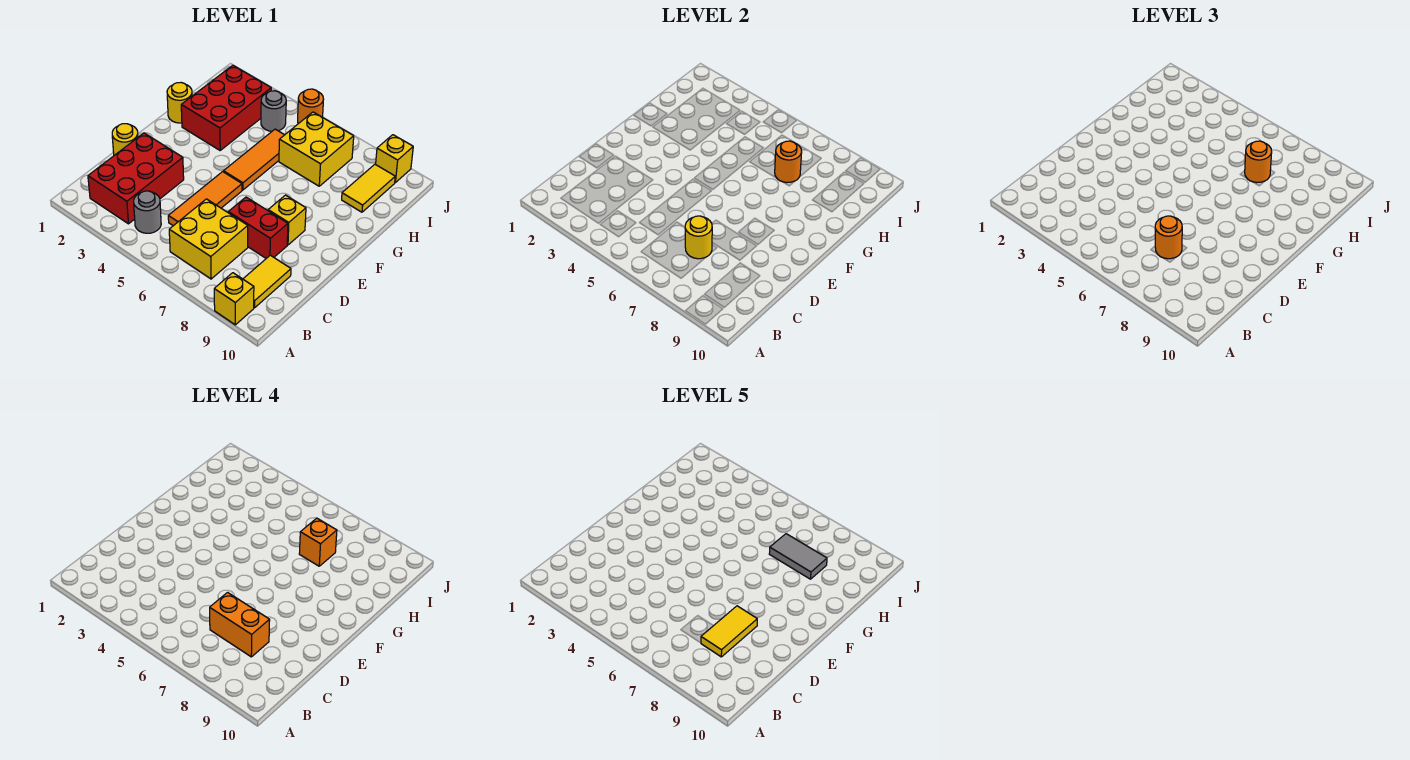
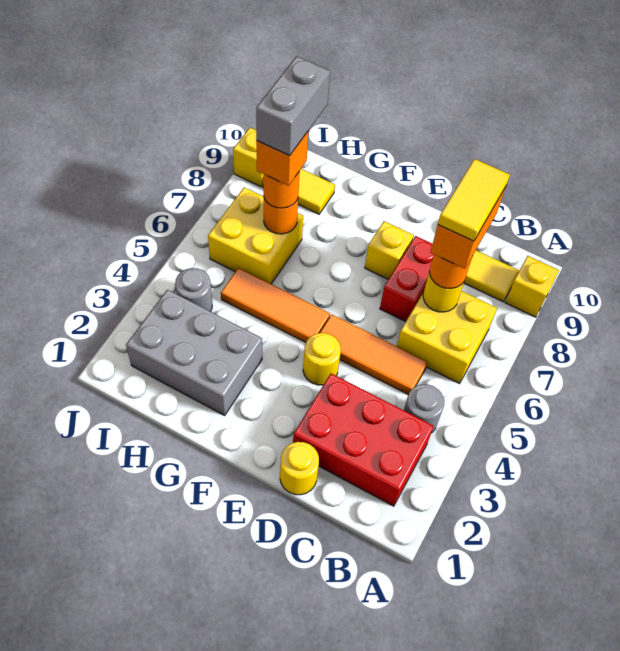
yellow 1x2 tile [701,606,757,657] -> yellow 1x2 tile turned to [438,159,510,241]
yellow 1x1 round brick [167,83,192,123] -> yellow 1x1 round brick moved to [303,333,341,385]
red 2x3 brick [181,65,271,150] -> grey 2x3 brick [126,290,262,415]
grey 1x2 tile [769,534,827,579] -> grey 1x2 brick [256,56,330,156]
orange 1x1 round brick [298,89,324,124] -> none

